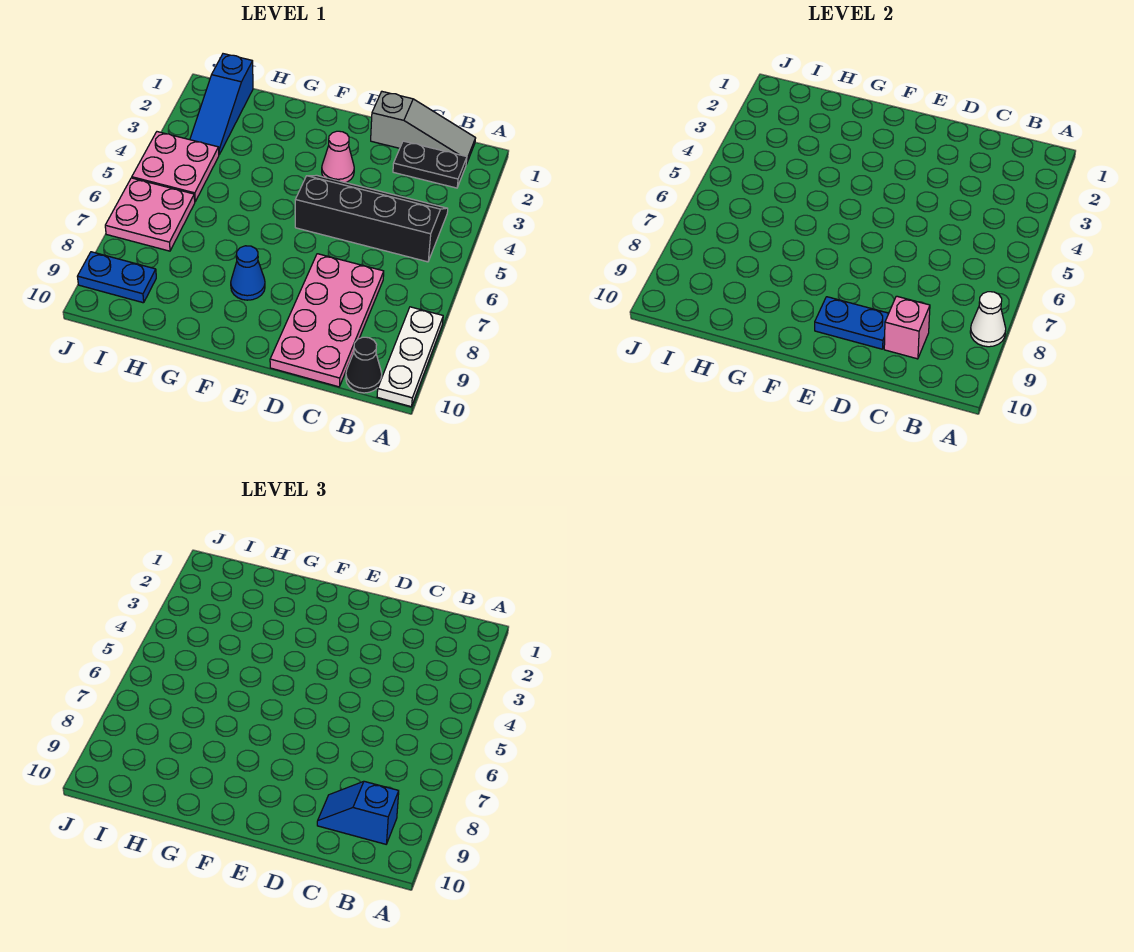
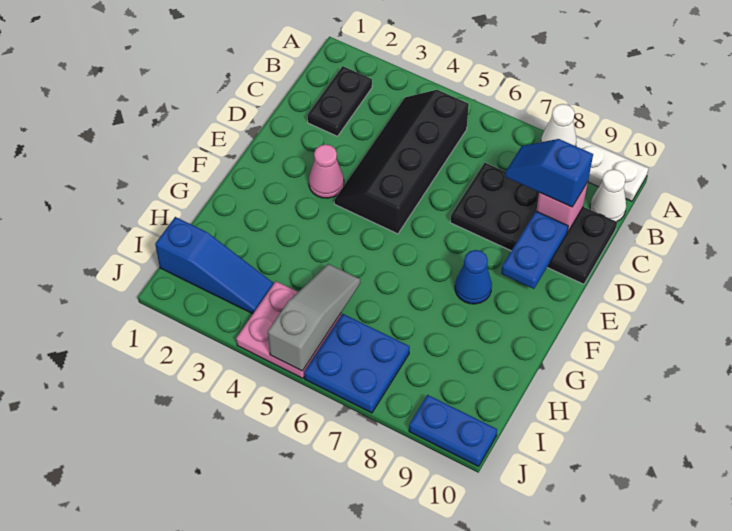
grey 1x3 slope [371,92,475,164] -> grey 1x3 slope moved to [268,264,360,371]
blue 1x2 slope [317,781,399,844] -> blue 1x2 slope turned to [505,139,593,207]
black 1x1 cone [346,337,382,393] -> white 1x1 cone [590,169,626,222]
pink 2x4 plate [270,254,384,387] -> black 2x4 plate [450,163,617,284]
pink 2x2 plate [105,178,195,251] -> blue 2x2 plate [304,314,410,413]
blue 1x2 plate [77,252,156,303] -> blue 1x2 plate turned to [409,395,497,466]

